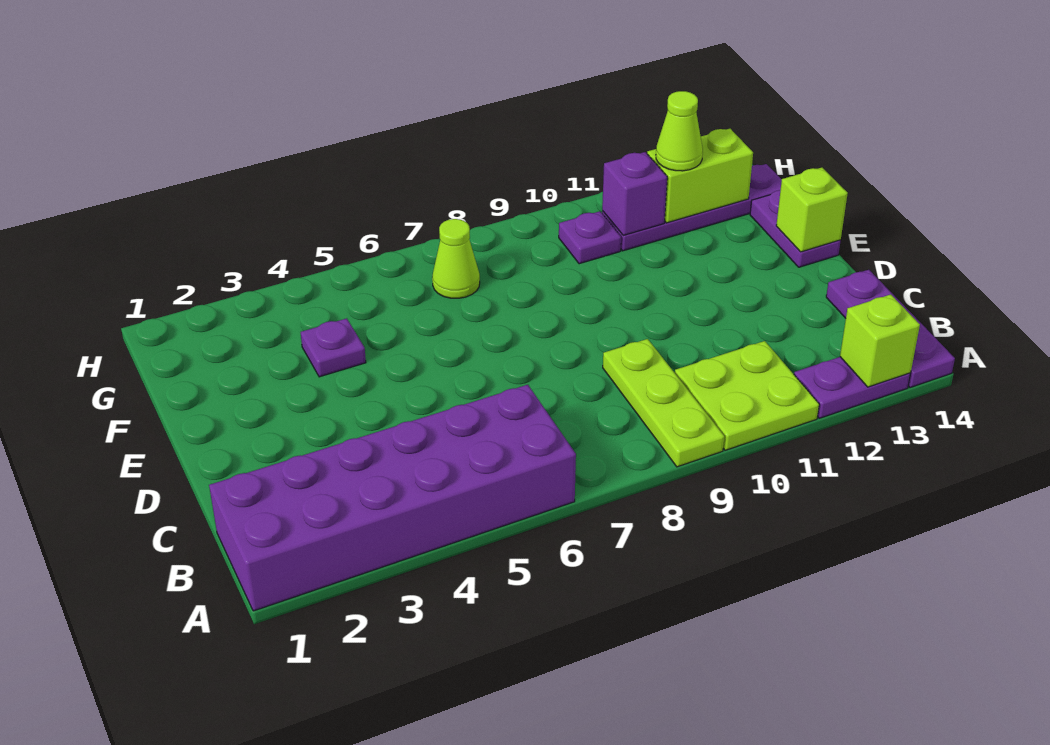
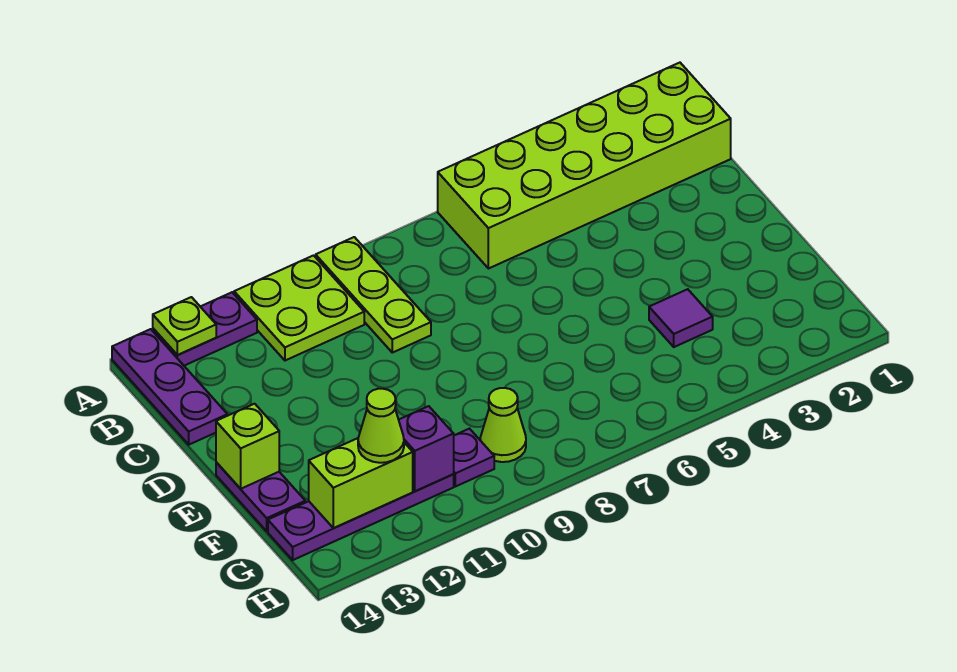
purple 2x6 brick [209,385,576,611] -> lime 2x6 brick [438,63,731,269]
lime 1x1 brick [840,295,920,387] -> lime 1x1 plate [153,297,216,355]
purple 1x1 plate [301,318,366,377] -> purple 1x1 tile [649,289,713,347]
lime 1x1 cone [432,219,480,298] -> lime 1x1 cone moved to [480,388,526,462]

